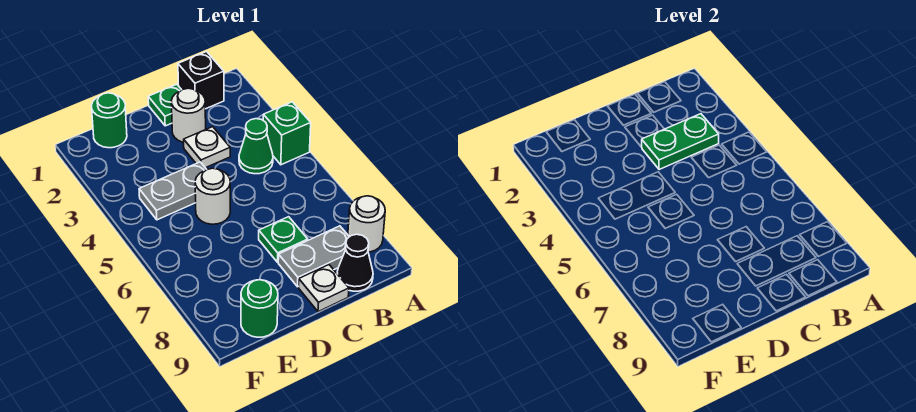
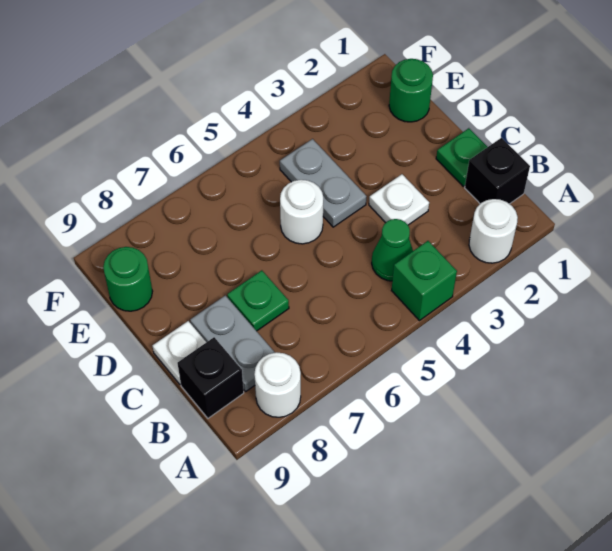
green 1x2 plate [642,114,719,170] -> none
black 1x1 cone [337,234,373,291] -> black 1x1 brick [177,337,244,418]
white 1x1 round brick [171,88,206,142] -> white 1x1 round brick moved to [469,199,518,263]

